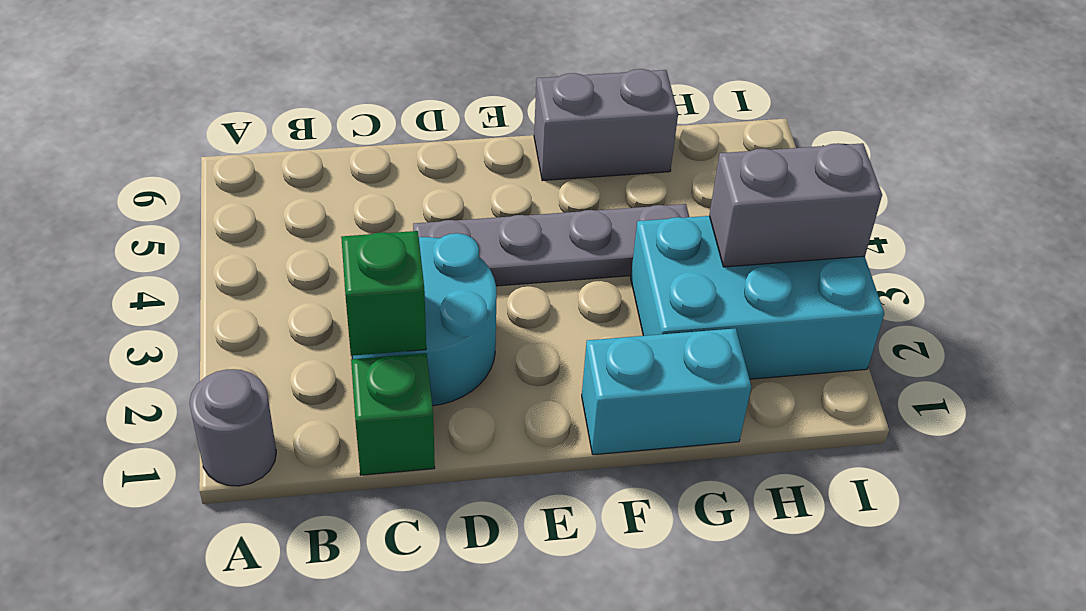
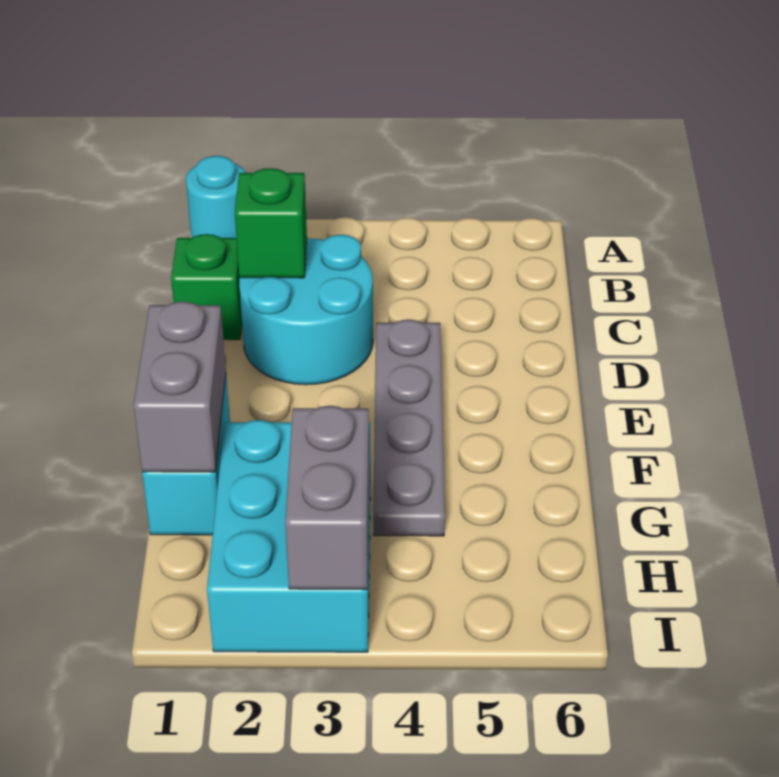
grey 1x1 round brick [189,369,276,486] -> cyan 1x1 round brick [186,156,246,238]
grey 1x2 brick [534,69,678,181] -> grey 1x2 brick moved to [133,301,226,472]

